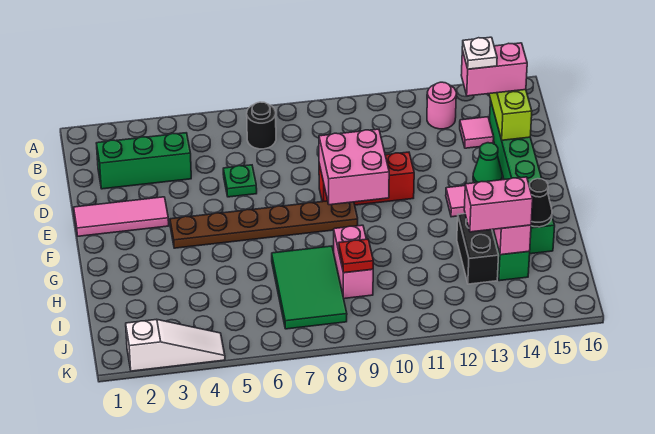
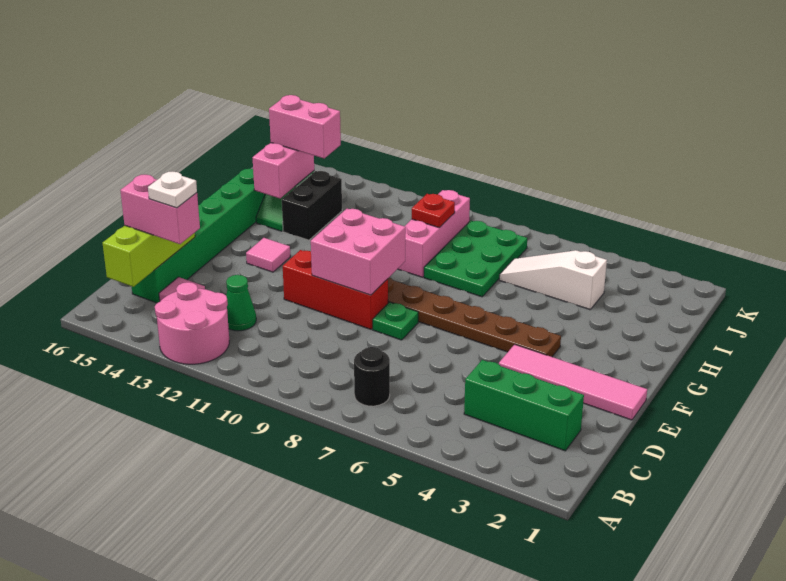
pink 1x1 round brick [427,82,456,129] -> pink 2x2 round brick [155,282,229,364]
green 1x1 plate [223,165,257,197] -> green 1x1 plate moved to [373,302,418,340]
pink 1x3 tile [74,197,169,236] -> pink 1x4 tile [499,344,647,420]
green 1x1 cone [473,143,502,183] -> green 1x1 cone moved to [226,275,256,331]
green 2x3 tile [272,246,347,329] -> green 2x3 plate [424,220,527,297]
pink 1x2 brick [334,225,373,299] -> pink 1x3 brick [398,190,470,277]
black 1x1 cone [529,179,552,227] -> none
white 1x3 slope [126,319,225,371] -> white 1x3 slope moved to [499,250,607,309]

